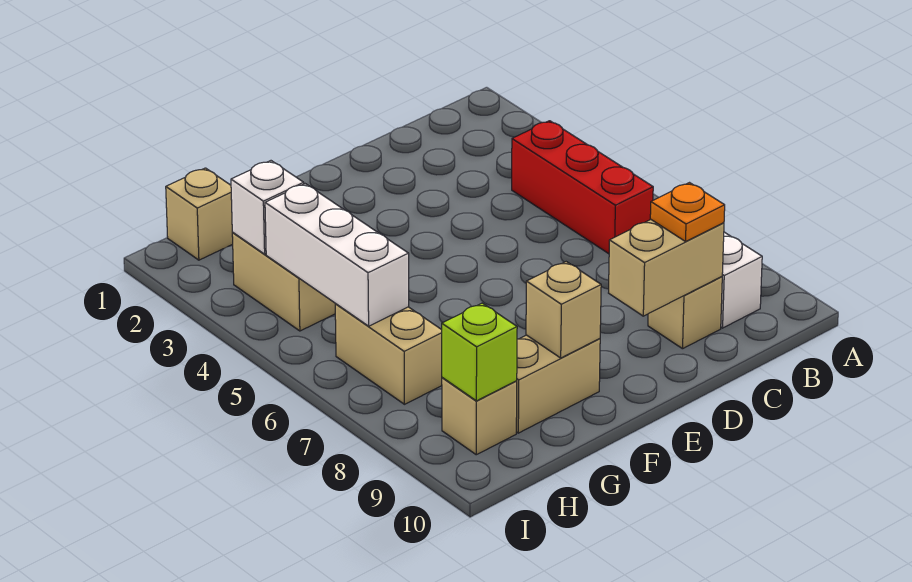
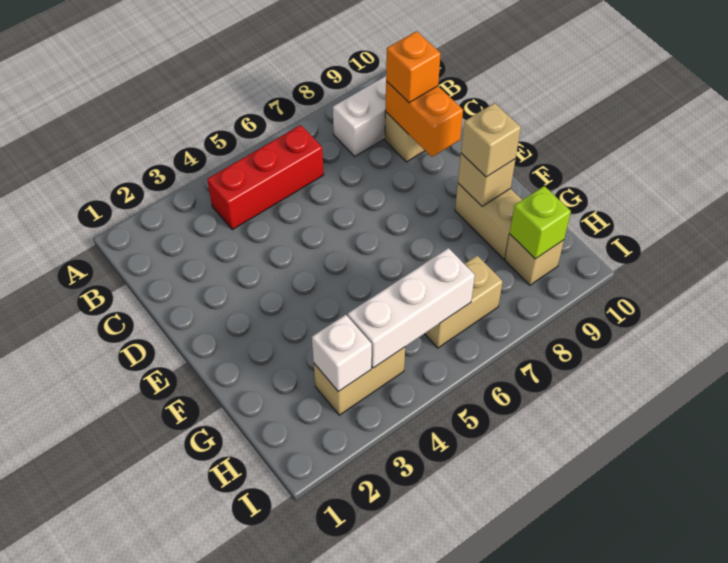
tan 1x2 brick [609,220,724,316] -> orange 1x2 brick [385,81,463,157]
orange 1x1 plate [650,183,725,241] -> orange 1x1 brick [386,31,441,103]
tan 1x1 brick [166,168,233,260] -> tan 1x1 brick moved to [461,103,521,177]

